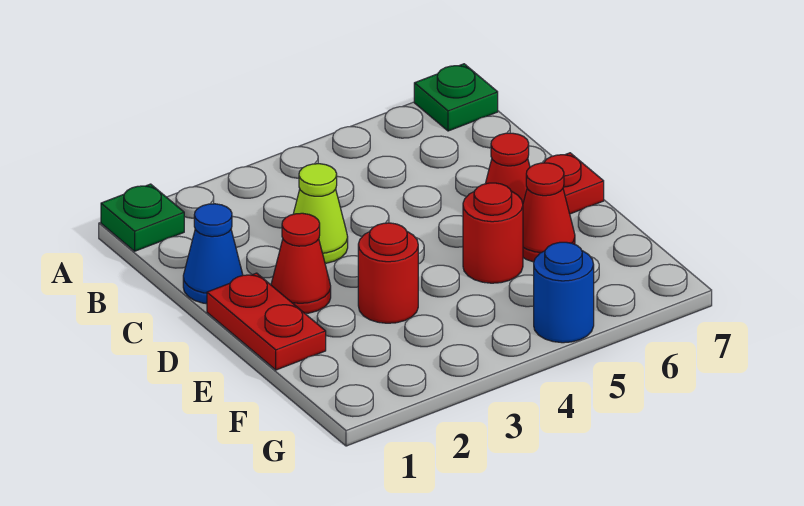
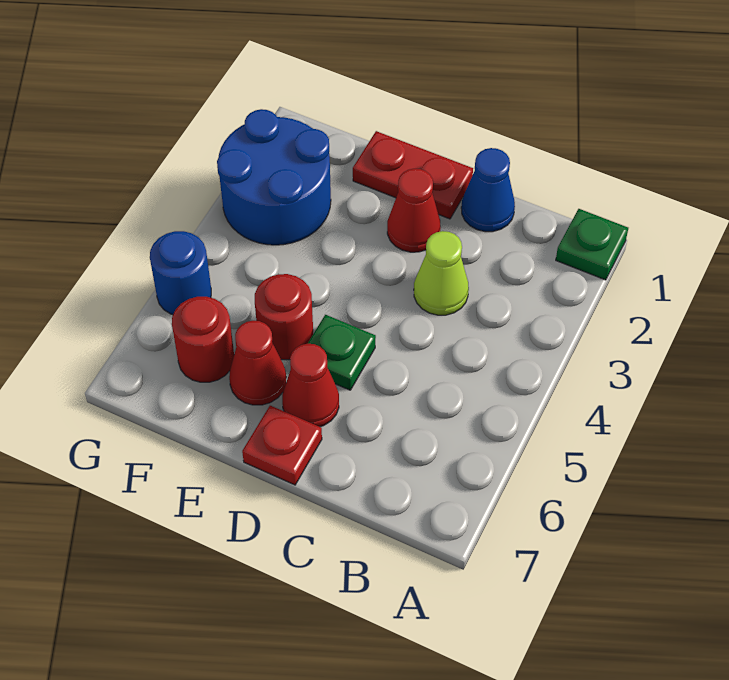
green 1x1 plate [414,64,498,131] -> green 1x1 plate moved to [308,315,376,390]
red 1x1 round brick [358,223,418,323] -> red 1x1 round brick moved to [172,297,234,382]
none -> blue 2x2 round brick [217,109,331,245]

